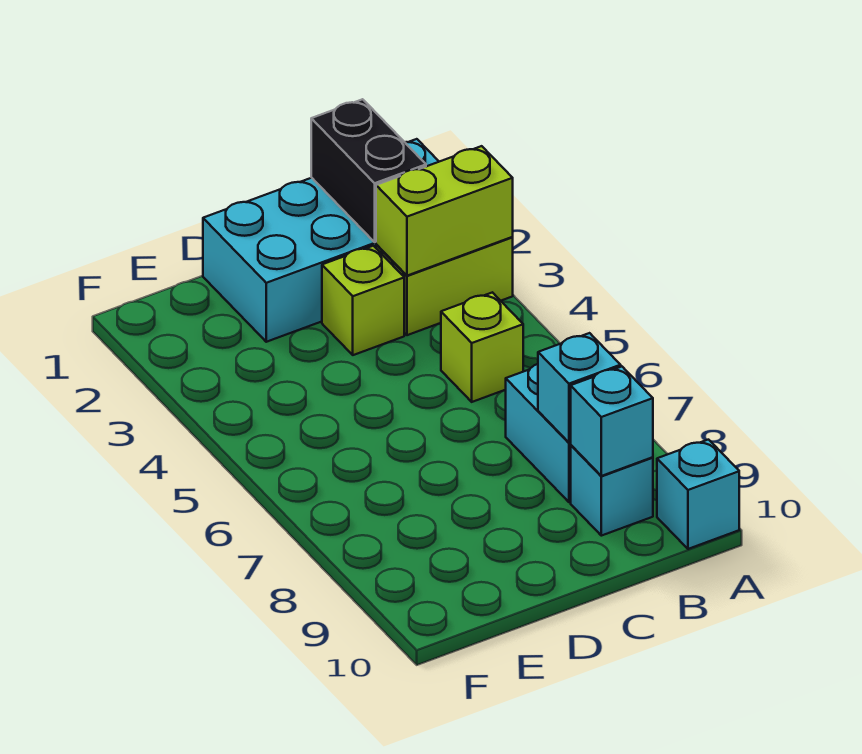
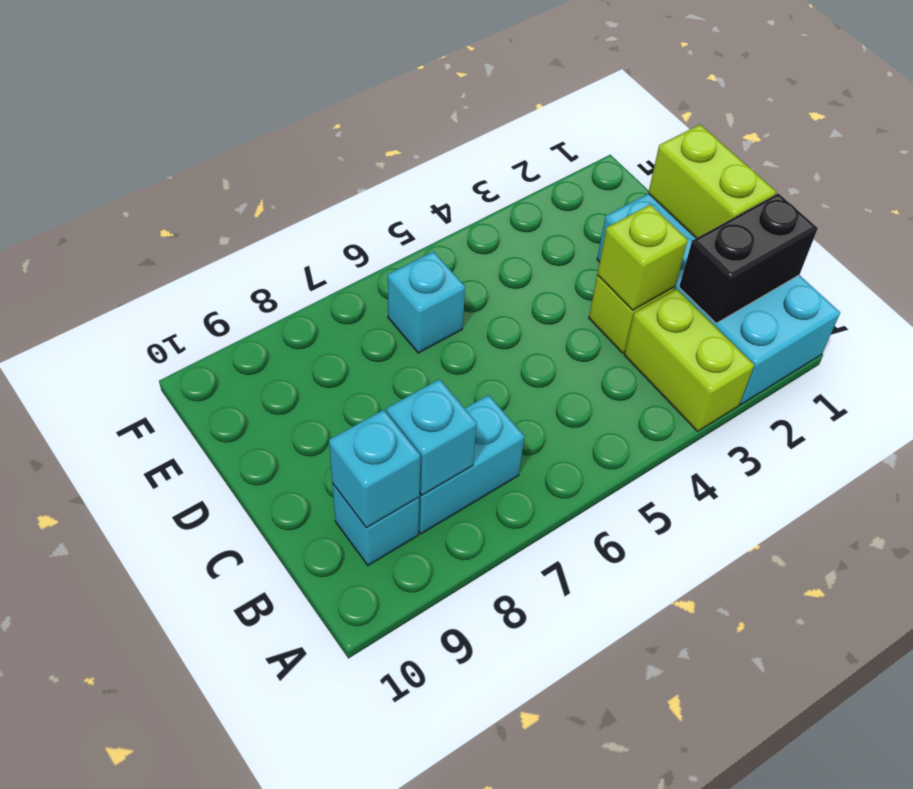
lime 1x2 brick [376,146,513,276] -> lime 1x2 brick moved to [648,125,776,238]
cyan 1x1 brick [657,440,739,549] -> cyan 1x1 brick moved to [388,252,465,353]
lime 1x1 brick [441,292,523,402] -> lime 1x1 brick moved to [597,205,688,310]

